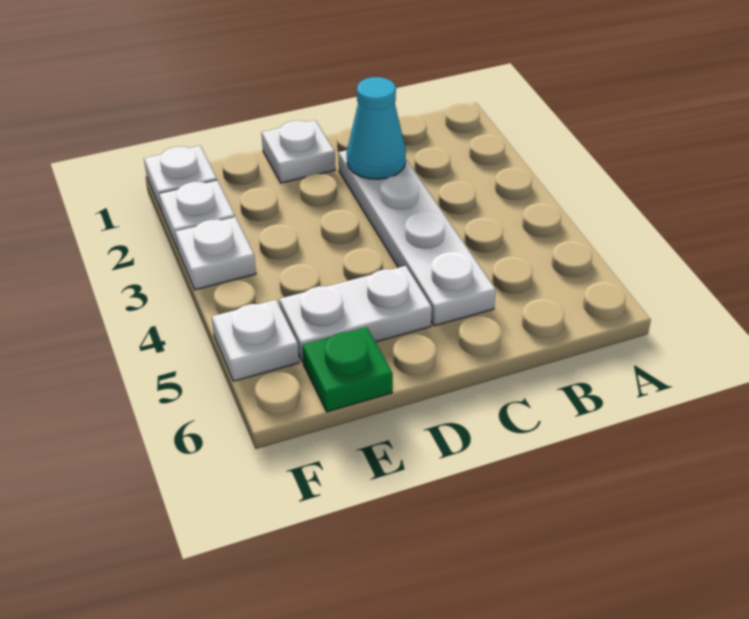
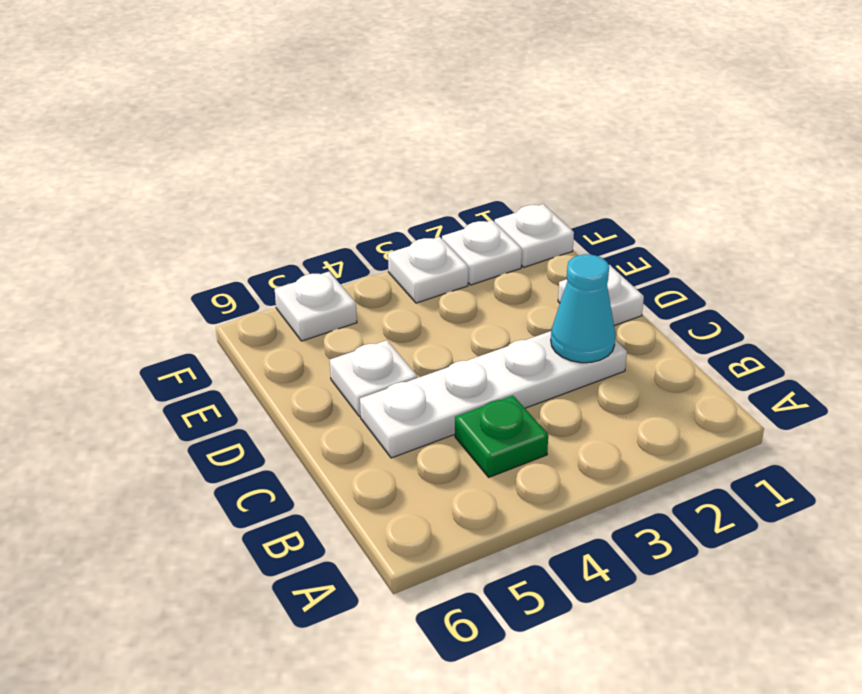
white 1x2 plate [279,266,432,362] -> white 1x1 plate [330,340,417,417]
green 1x1 plate [302,327,393,412] -> green 1x1 plate moved to [455,396,548,477]

